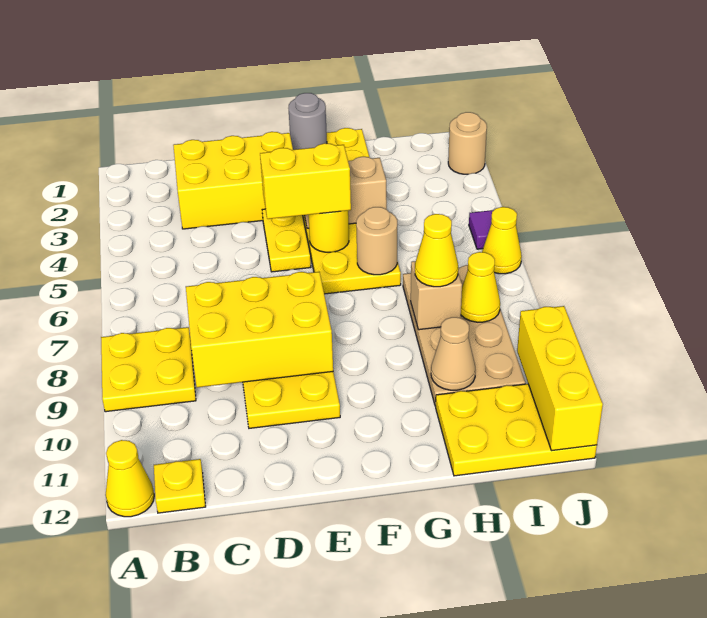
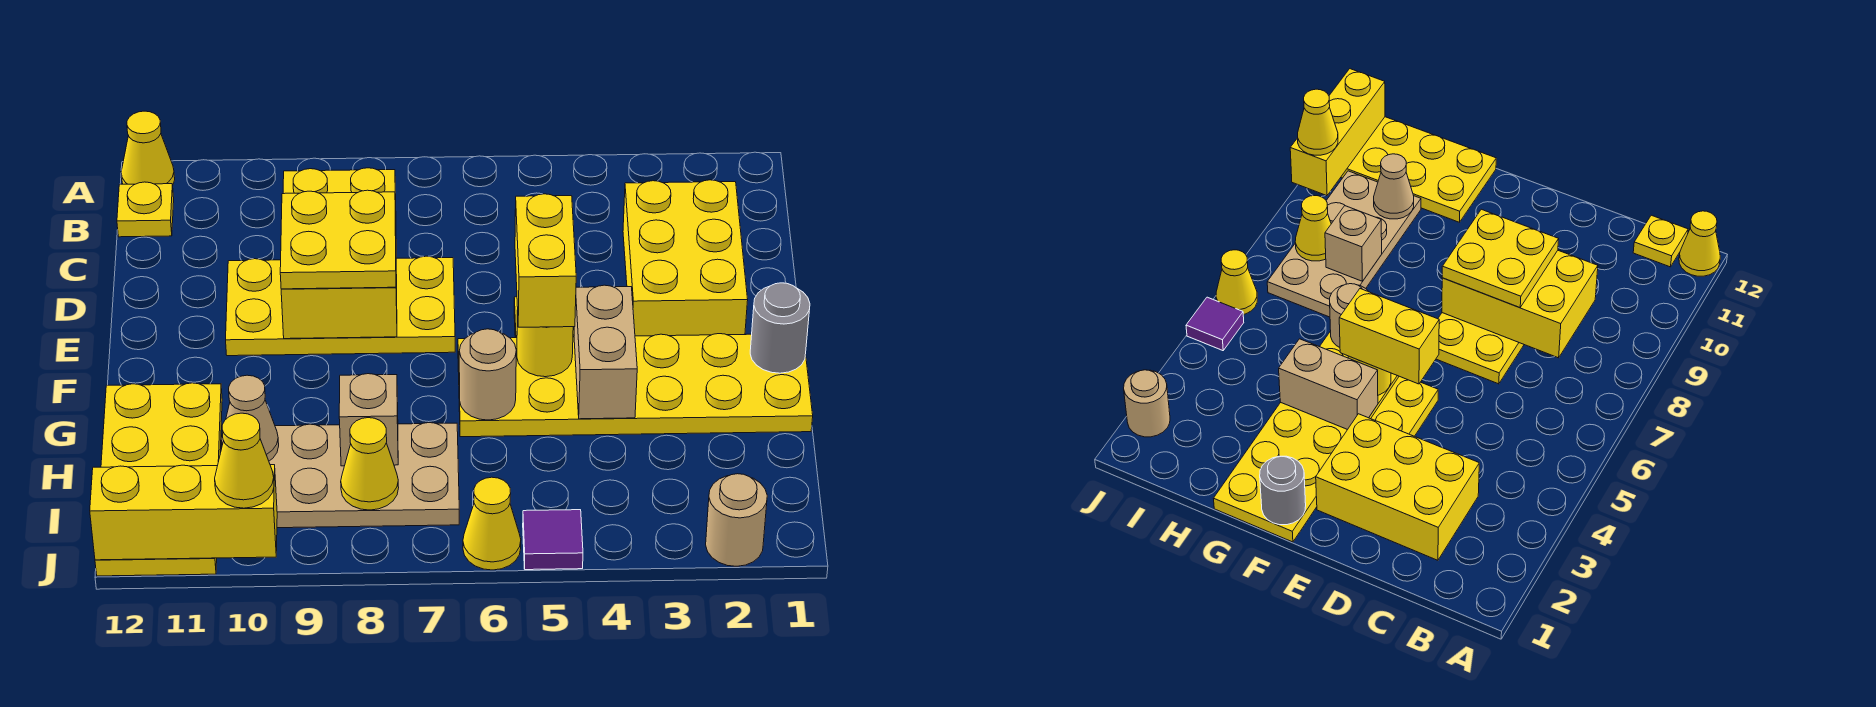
yellow 2x2 plate [101,327,196,412] -> yellow 2x2 plate moved to [280,190,396,289]
yellow 1x1 cone [415,214,458,287] -> yellow 1x1 cone moved to [215,413,274,508]
yellow 2x3 plate [436,384,597,476] -> yellow 2x4 plate [95,383,222,576]

